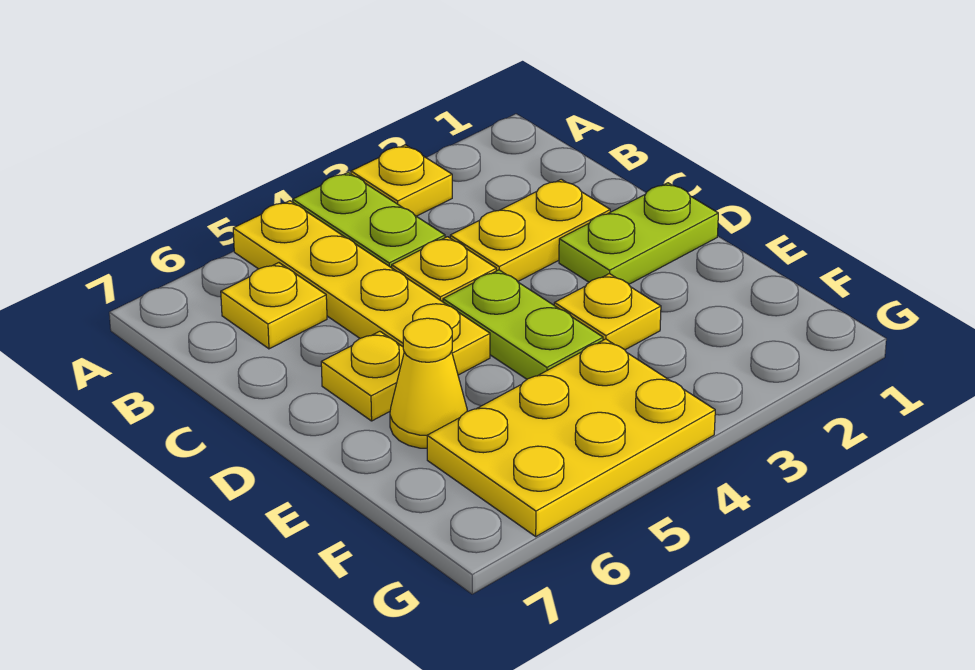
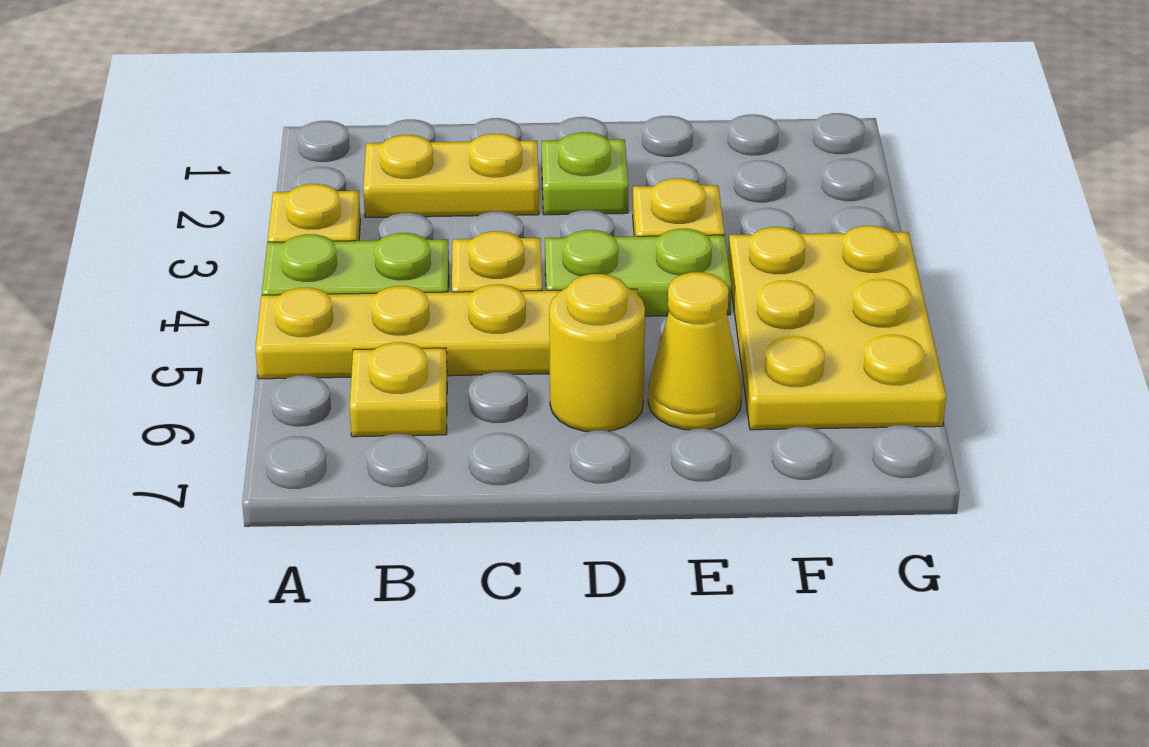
yellow 1x2 plate [450,179,610,282] -> yellow 1x2 plate turned to [363,134,539,218]
lime 1x2 plate [559,183,718,284] -> lime 1x1 plate [542,132,629,215]
yellow 1x1 plate [321,331,404,421] -> yellow 1x1 round brick [549,274,645,432]

